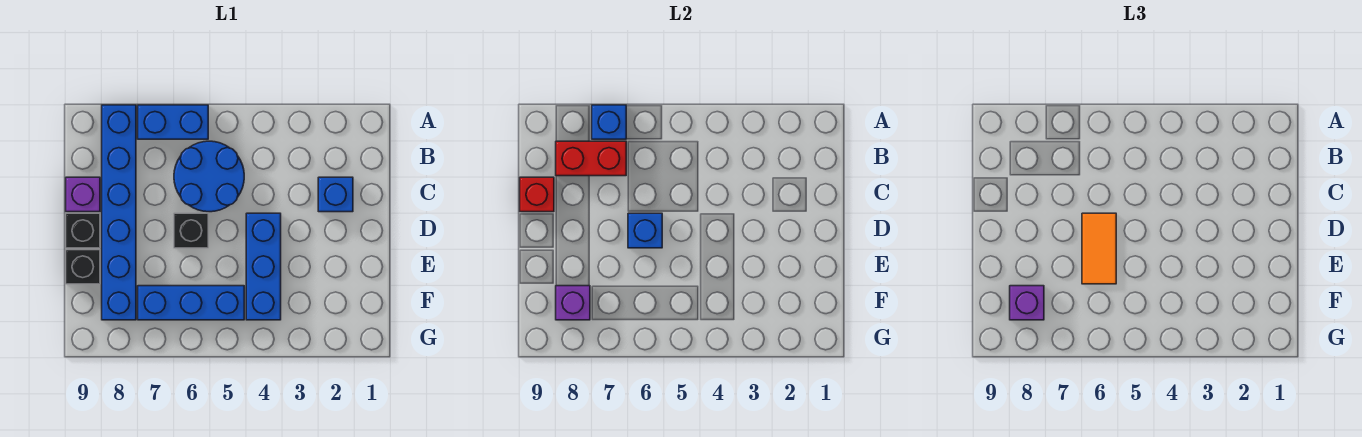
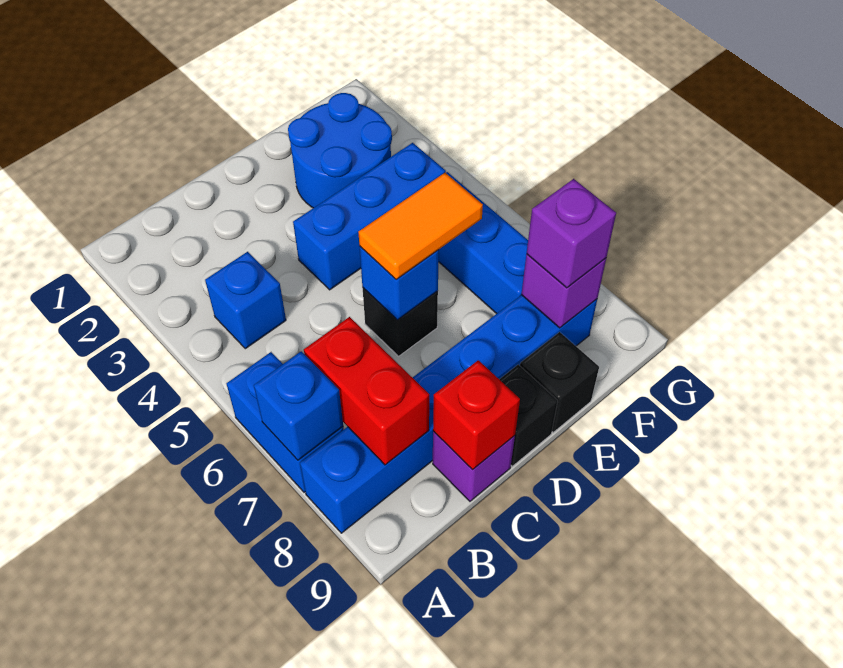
blue 2x2 round brick [174,141,244,212] -> blue 2x2 round brick moved to [288,93,392,208]
blue 1x1 brick [318,177,353,212] -> blue 1x1 brick moved to [205,252,286,349]

